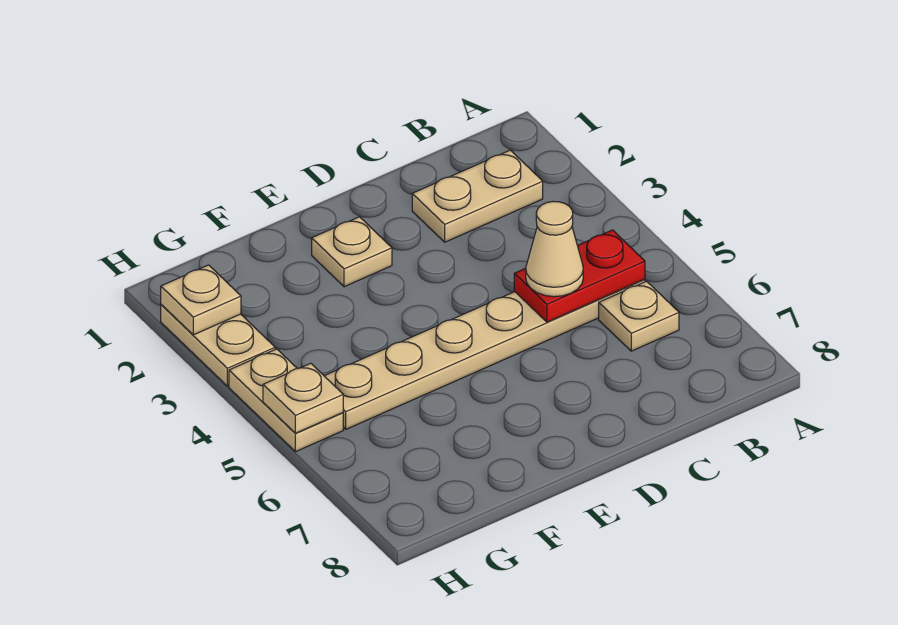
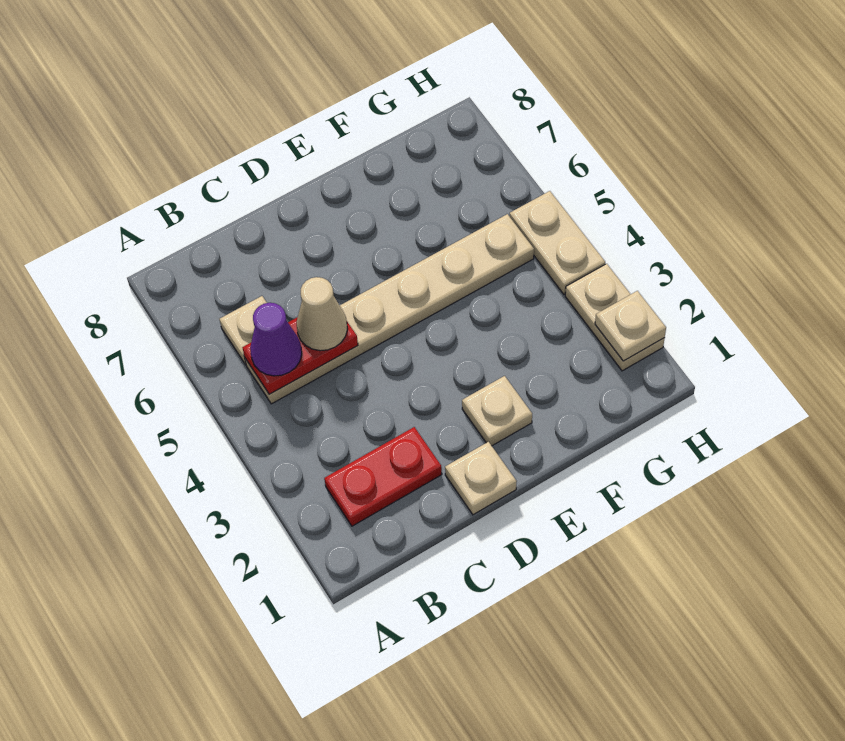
tan 1x2 plate [412,150,543,242] -> red 1x2 plate [324,427,442,526]
none -> purple 1x1 cone [250,303,302,376]
tan 1x1 plate [263,363,343,433] -> tan 1x1 plate moved to [445,442,517,515]

